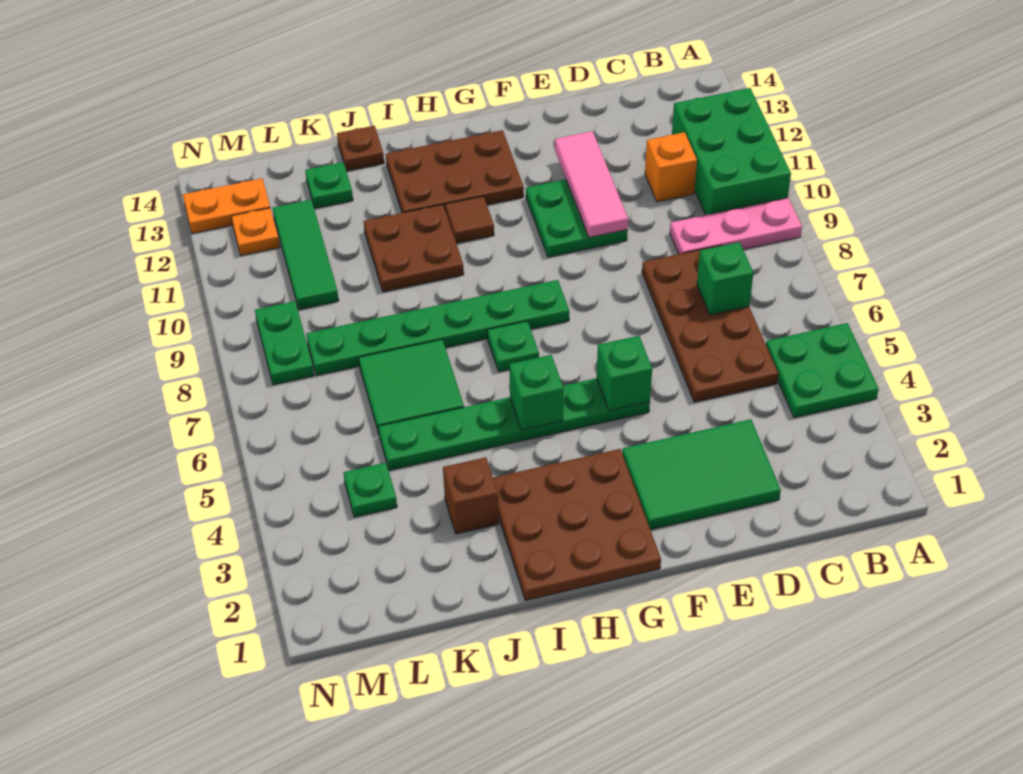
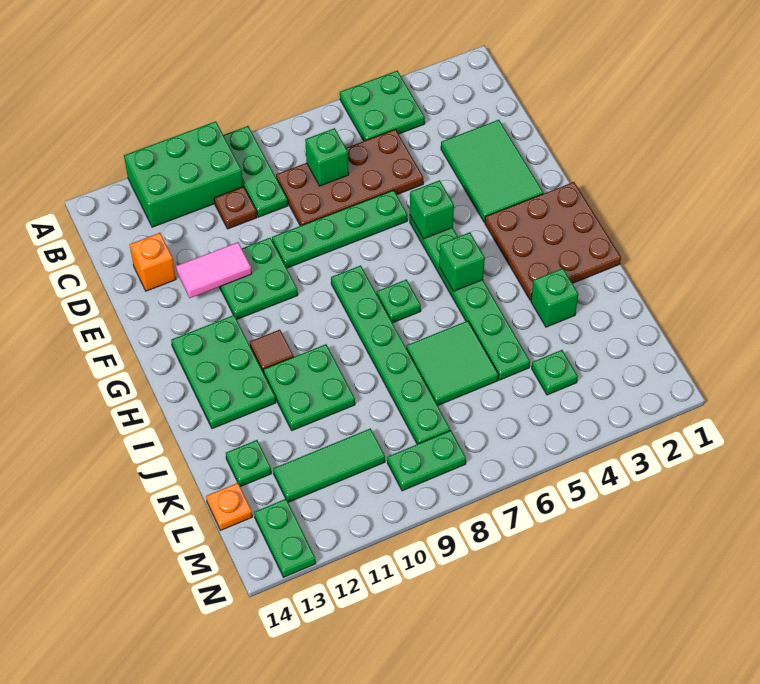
pink 1x3 plate [670,198,802,254] -> green 1x3 plate [223,126,288,217]
orange 1x1 brick [645,132,697,202] -> orange 1x1 brick moved to [130,233,176,291]
none -> green 1x4 plate [272,190,408,268]
pink 1x3 tile [555,131,628,238] -> pink 1x2 tile [176,242,252,298]
brown 2x3 plate [386,130,524,213] -> green 2x3 plate [171,315,276,429]
brown 2x2 plate [364,205,464,292] -> green 2x2 plate [263,344,355,430]
brown 1x1 brick [443,457,499,534] -> green 1x1 brick [531,268,578,327]
brown 1x1 plate [337,126,384,171] -> brown 1x1 plate moved to [214,187,257,229]
orange 1x1 plate [231,208,280,255] -> orange 1x1 plate moved to [206,483,252,530]
orange 1x2 plate [183,178,270,234] -> green 1x2 plate [254,499,316,577]

